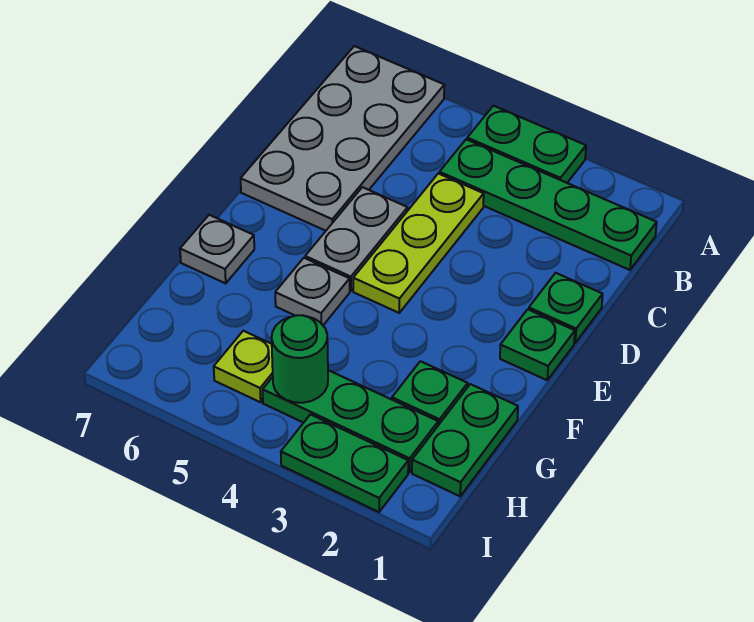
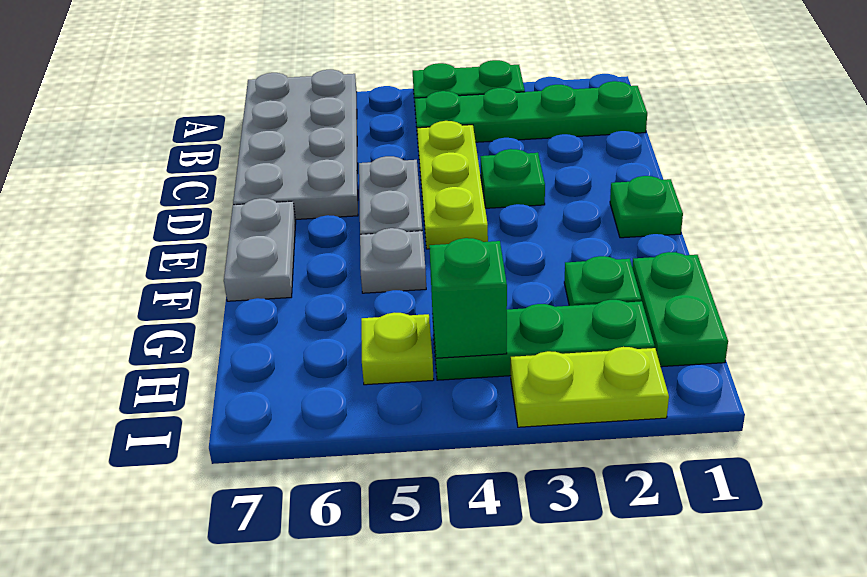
green 1x1 plate [529,273,603,343] -> green 1x1 plate moved to [481,149,545,208]
grey 1x1 plate [180,215,254,283] -> grey 1x2 plate [224,198,296,301]
green 1x1 round brick [272,315,328,403] -> green 1x1 brick [429,238,507,358]
green 1x2 plate [281,414,408,512] -> lime 1x2 plate [511,347,669,427]

